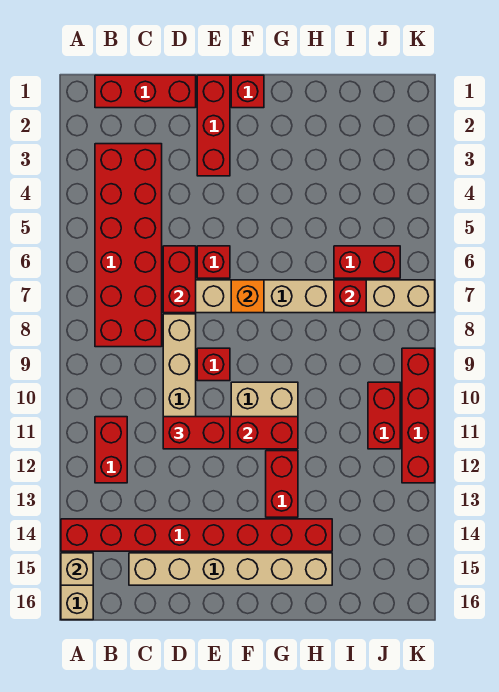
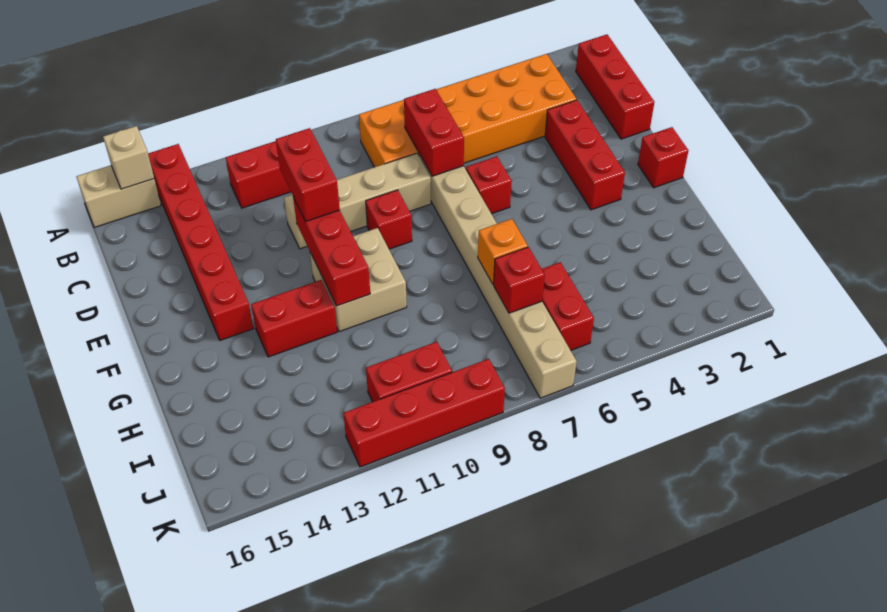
red 1x8 brick [61,519,332,551] -> red 1x6 brick [148,144,254,340]
red 2x6 brick [95,144,162,347] -> orange 2x6 brick [359,54,576,167]
tan 1x6 brick [129,553,332,585] -> none
red 1x2 brick [163,246,196,313] -> red 1x2 brick turned to [404,89,464,176]
red 1x3 brick [197,75,230,176] -> red 1x3 brick turned to [545,100,625,210]
orange 1x1 brick [231,280,264,313] -> orange 1x1 brick moved to [478,219,528,284]

